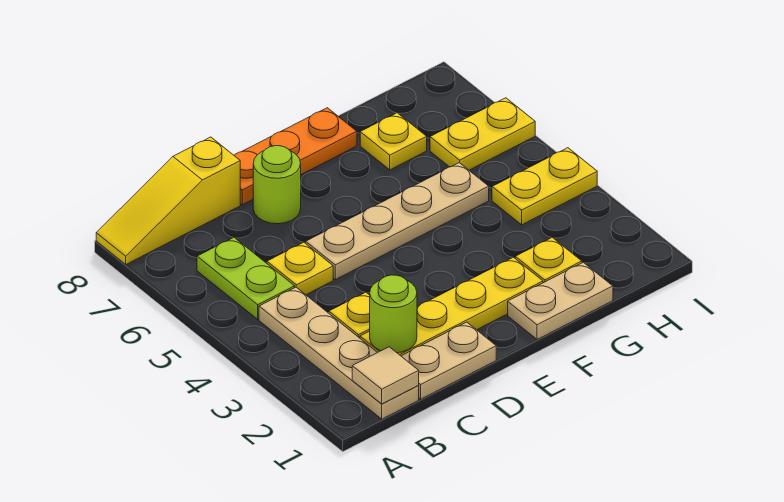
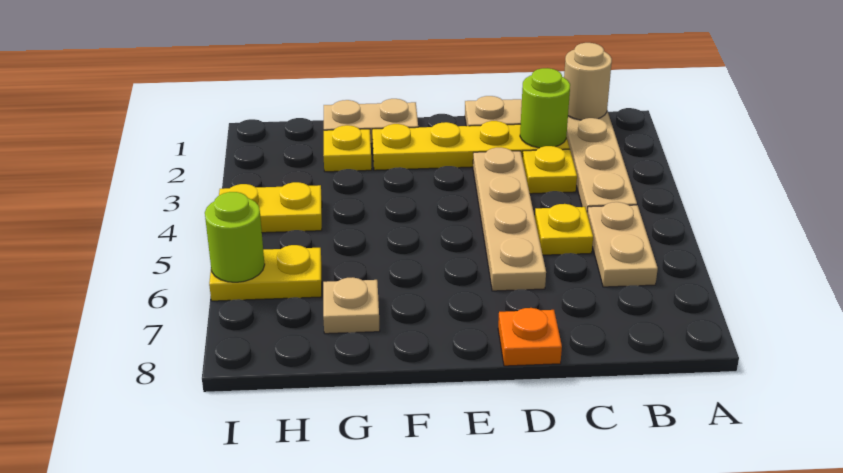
yellow 1x3 slope [96,137,240,264] -> none
tan 1x1 tile [352,347,419,404] -> tan 1x1 round brick [564,43,612,120]
lime 1x2 plate [197,237,295,319] -> tan 1x2 plate [587,202,658,287]
tan 1x4 plate [306,163,489,280] -> tan 1x4 plate turned to [473,148,546,291]
lime 1x1 round brick [253,146,301,224] -> lime 1x1 round brick moved to [205,192,265,282]
orange 1x3 plate [234,108,357,205] -> orange 1x1 plate [498,308,562,366]
yellow 1x1 plate [360,113,427,170] -> tan 1x1 plate [323,277,380,334]

